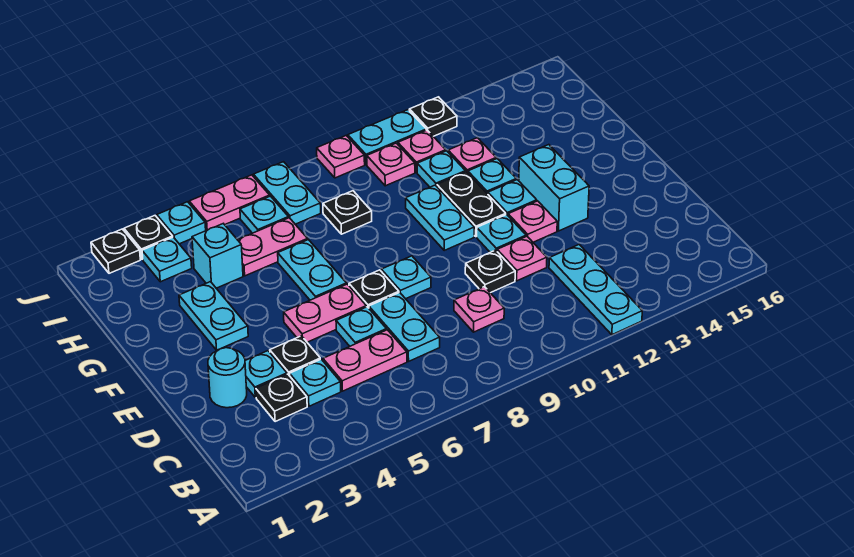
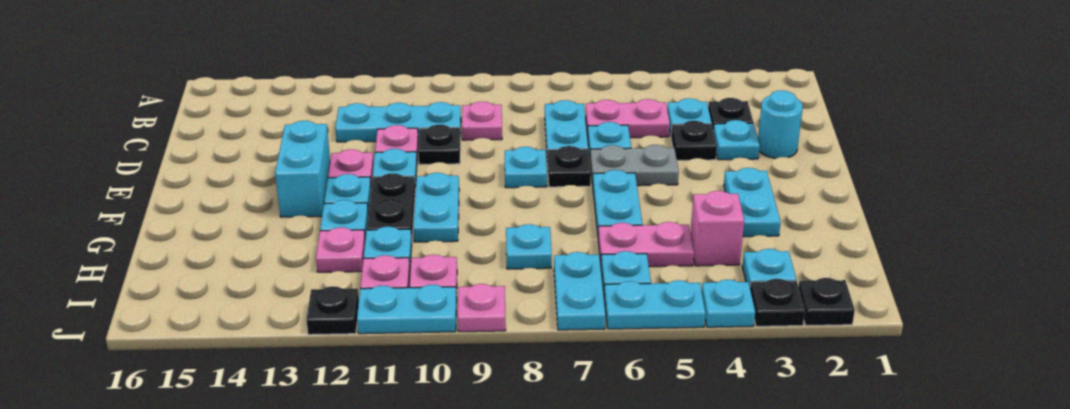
cyan 1x3 plate [549,245,642,335] -> cyan 1x3 plate turned to [335,102,461,142]
pink 1x2 plate [284,284,366,342] -> grey 1x2 plate [590,145,679,186]
cyan 1x1 brick [192,224,243,288] -> pink 1x1 brick [690,191,744,266]
black 1x1 plate [323,191,372,234] -> cyan 1x1 plate [506,224,552,269]
pink 1x2 plate [189,175,270,231] -> cyan 1x2 plate [604,280,705,329]

